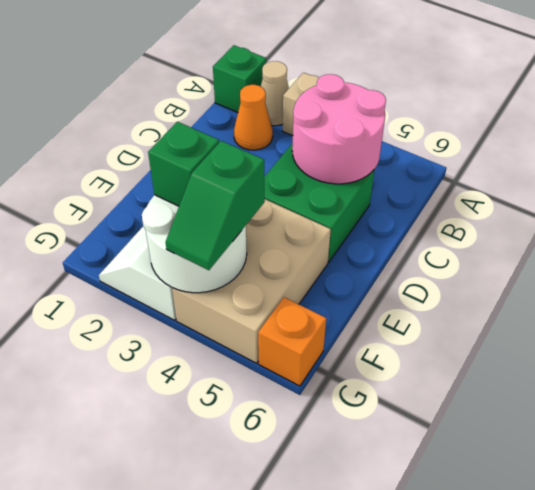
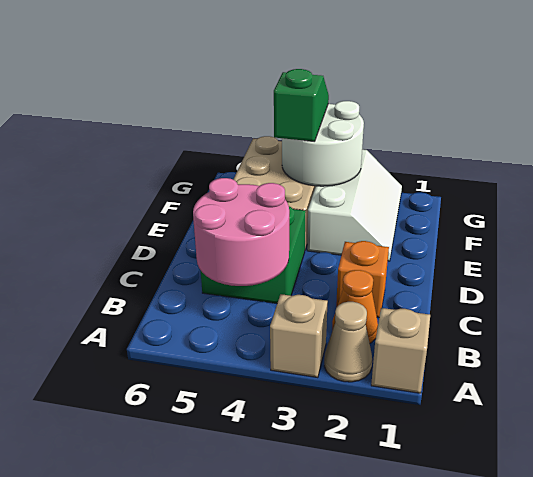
green 1x1 brick [213,45,266,112] -> tan 1x1 brick [371,308,430,393]
green 1x1 brick [148,122,219,206] -> none
orange 1x1 brick [258,297,326,386] -> orange 1x1 brick moved to [336,241,389,318]

